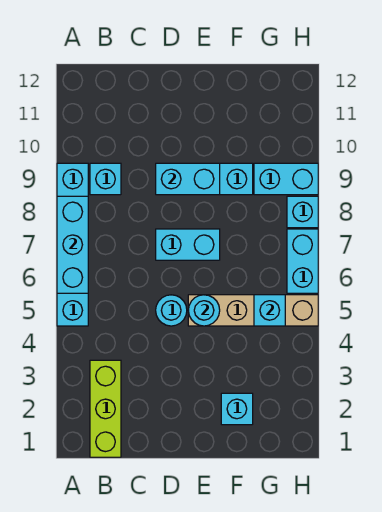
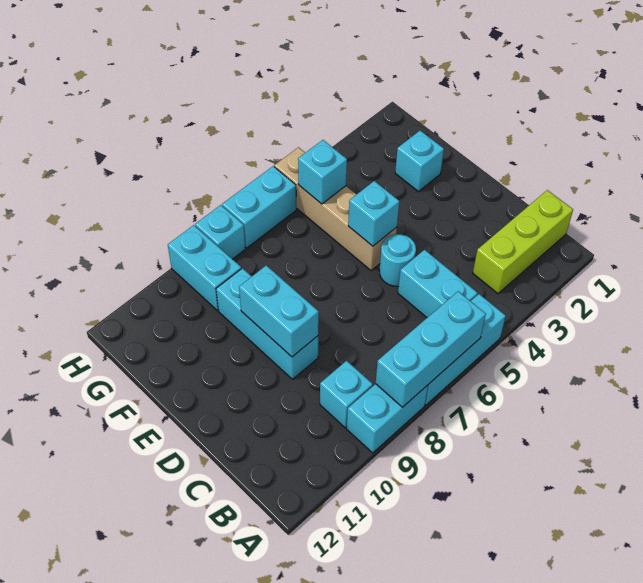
cyan 1x2 brick [156,229,220,260] -> cyan 1x2 brick moved to [398,250,478,318]
cyan 1x1 round brick [188,295,220,326] -> cyan 1x1 brick [348,181,399,246]

